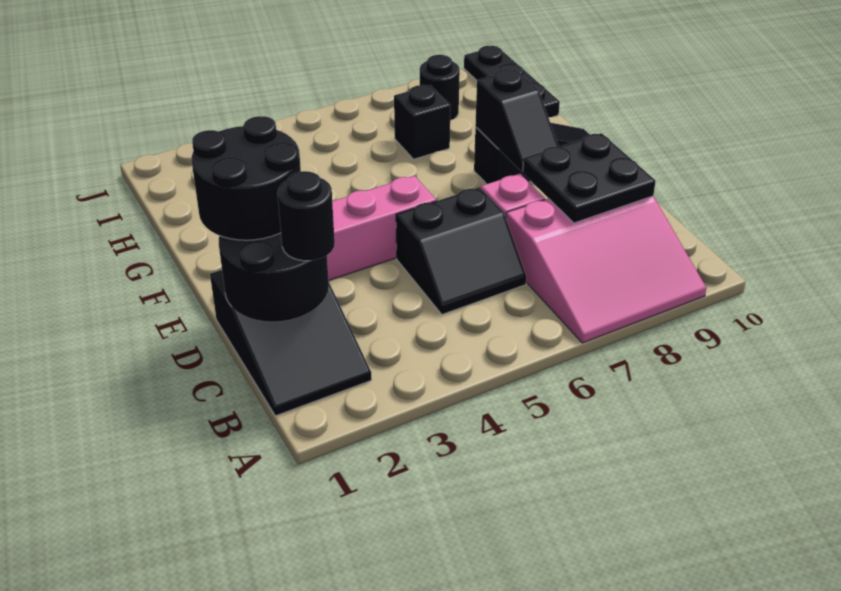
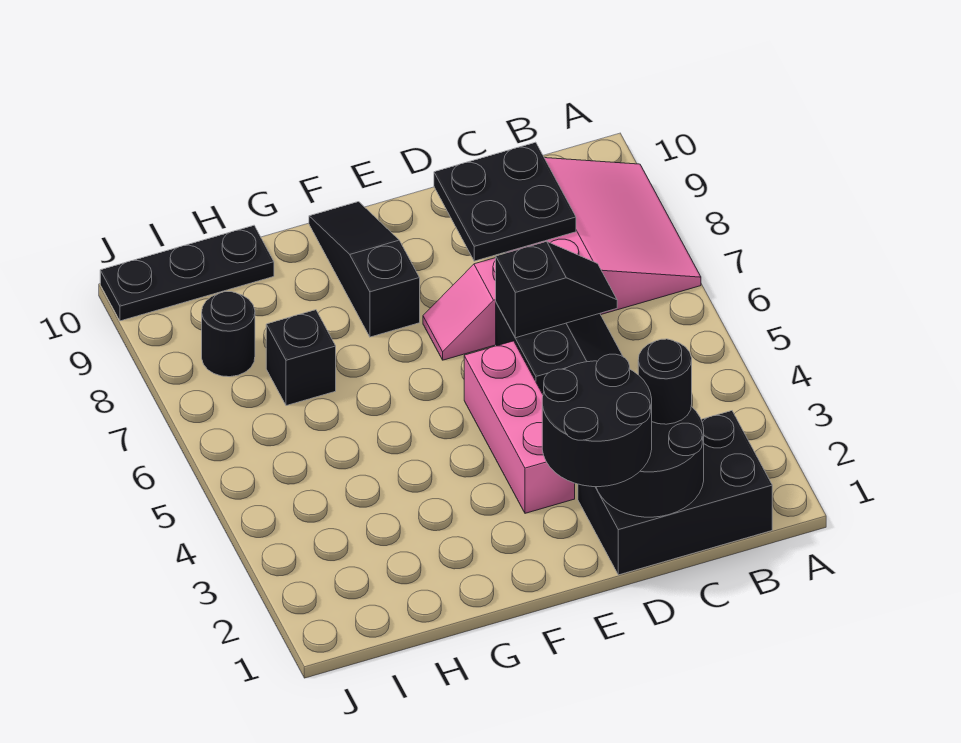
black 2x3 slope [210,270,372,416] -> black 2x3 brick [578,411,772,575]
black 1x2 slope [475,69,559,172] -> black 1x2 slope moved to [496,241,617,338]

